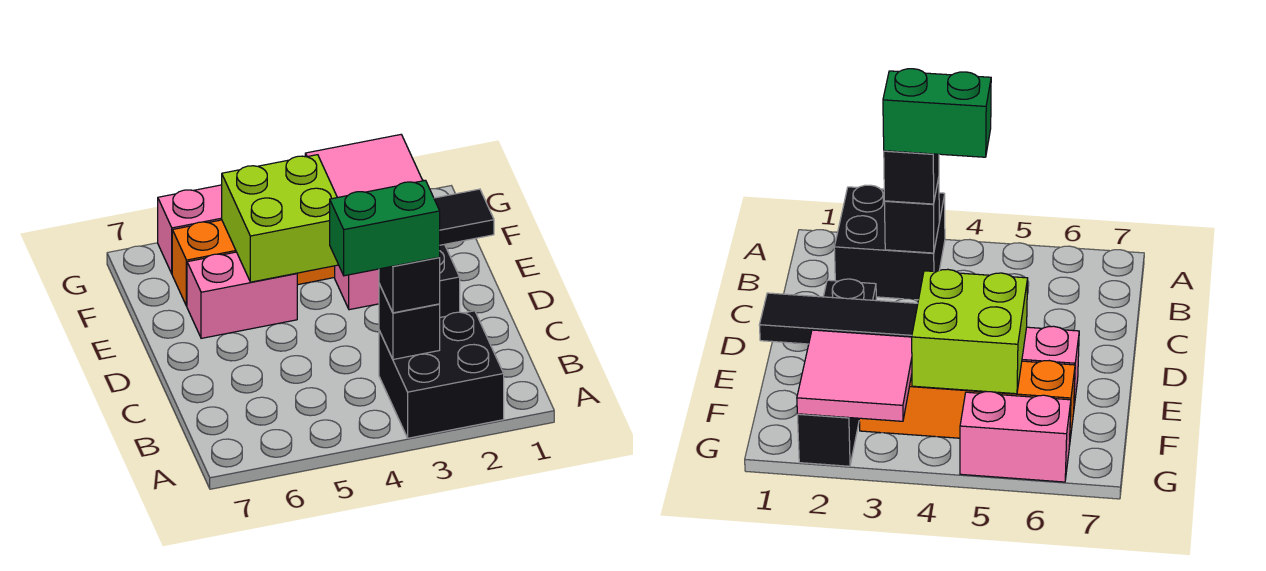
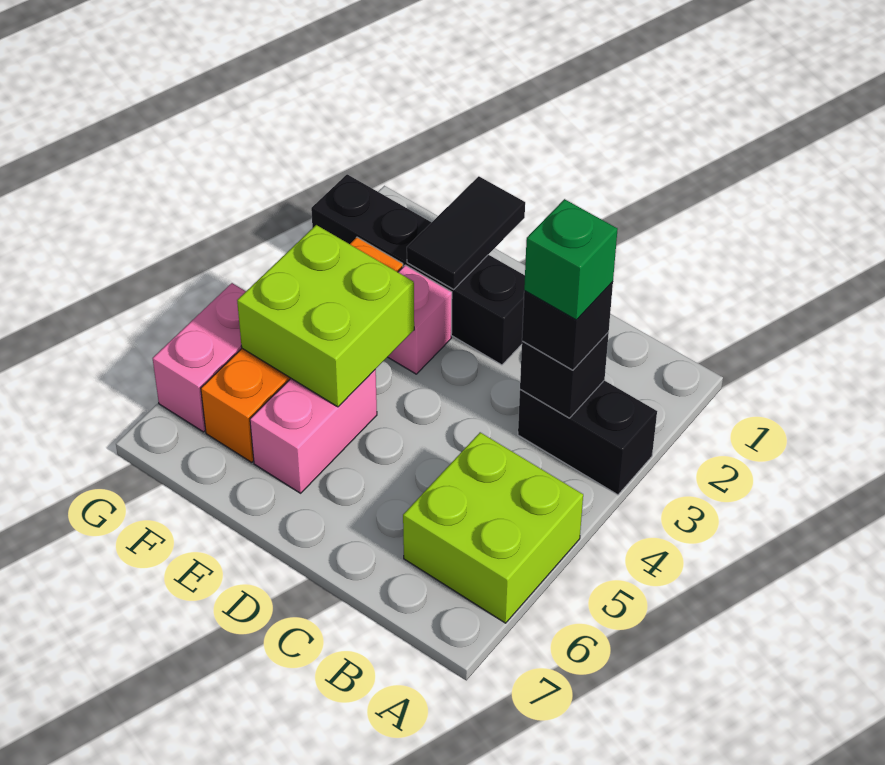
black 2x2 brick [379,311,504,438] -> black 1x2 brick [518,380,657,495]
none -> lime 2x2 brick [403,432,583,623]
green 1x2 brick [330,180,440,276] -> green 1x1 brick [524,199,618,320]
black 1x3 tile [434,189,494,245] -> black 1x2 tile [407,176,525,289]
pink 2x2 tile [305,135,423,197] -> none

